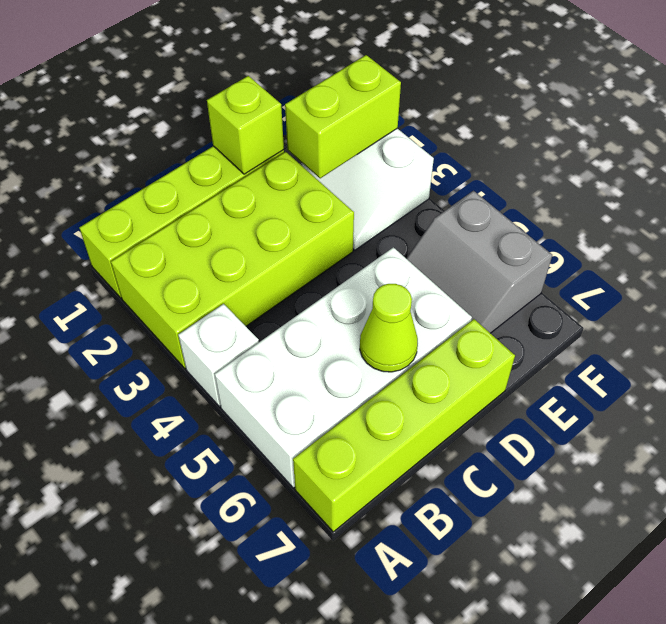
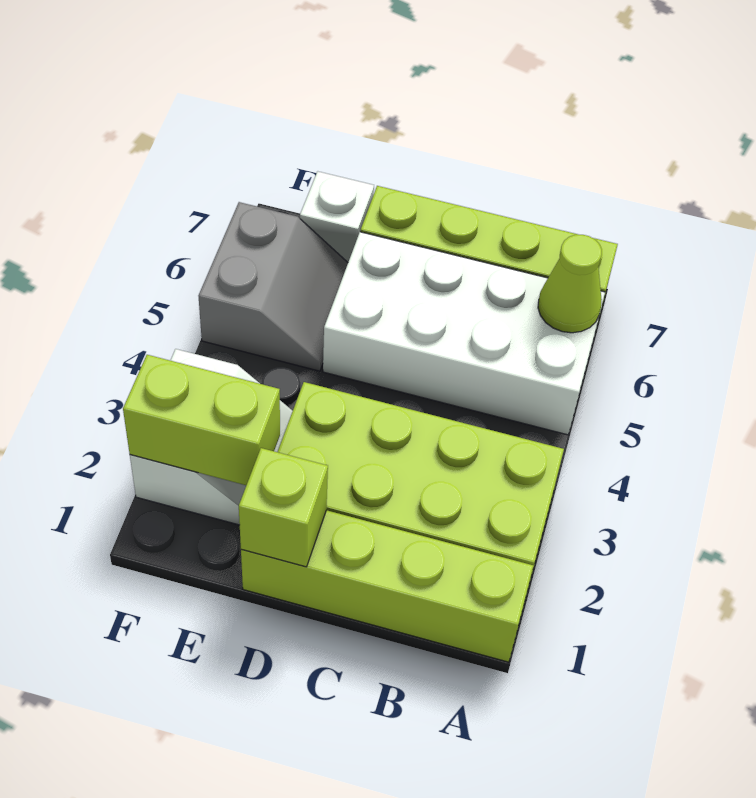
white 1x1 brick [178,304,259,407] -> white 1x1 brick moved to [300,171,374,262]
lime 1x1 cone [360,284,418,372] -> lime 1x1 cone moved to [538,235,602,333]

